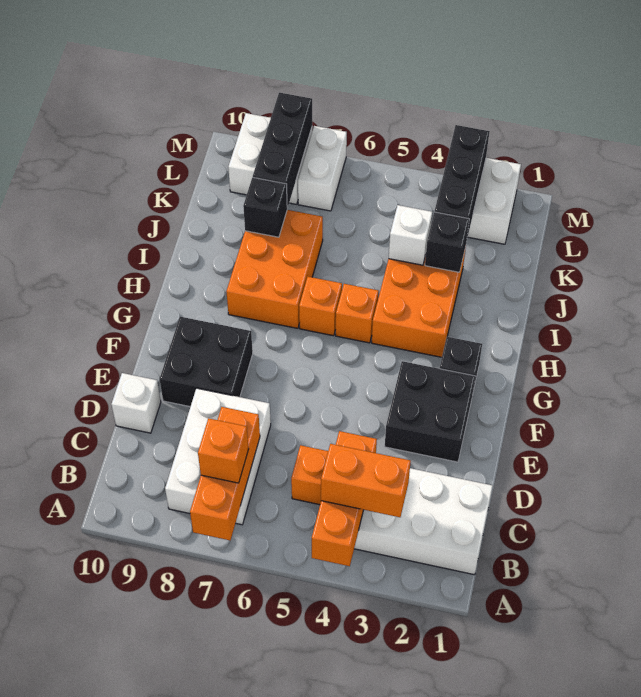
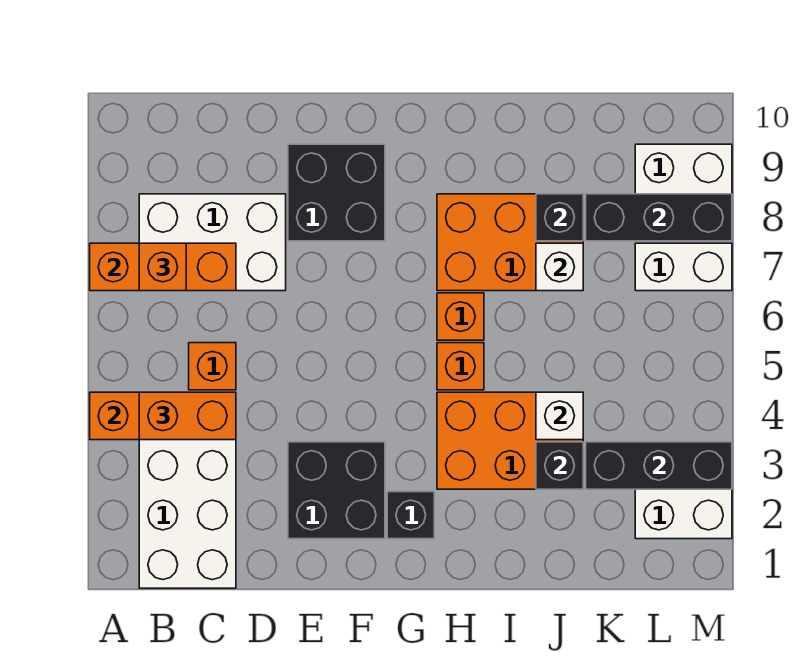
orange 1x2 brick [321,444,411,517] -> orange 1x2 brick turned to [139,392,236,440]
white 1x1 brick [111,373,161,433] -> white 1x1 brick moved to [536,243,583,291]

